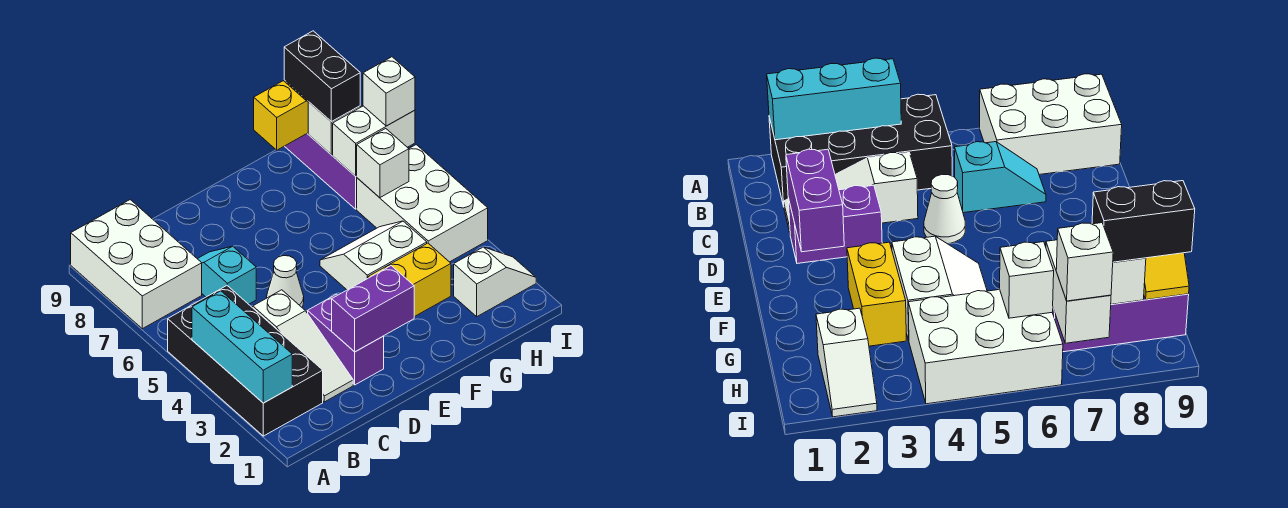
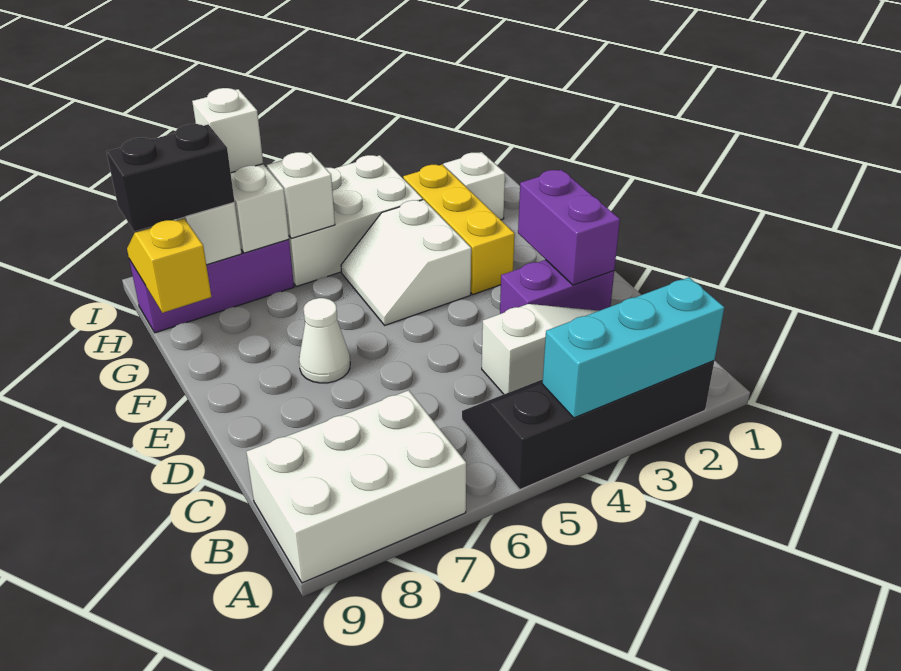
black 2x4 brick [168,286,323,436] -> black 2x4 slope [462,361,714,489]
cyan 1x2 slope [198,246,256,304] -> none
white 1x1 cone [267,256,304,307] -> white 1x1 cone moved to [299,298,350,383]
yellow 1x2 brick [368,243,451,317] -> yellow 1x3 brick [403,164,515,294]

